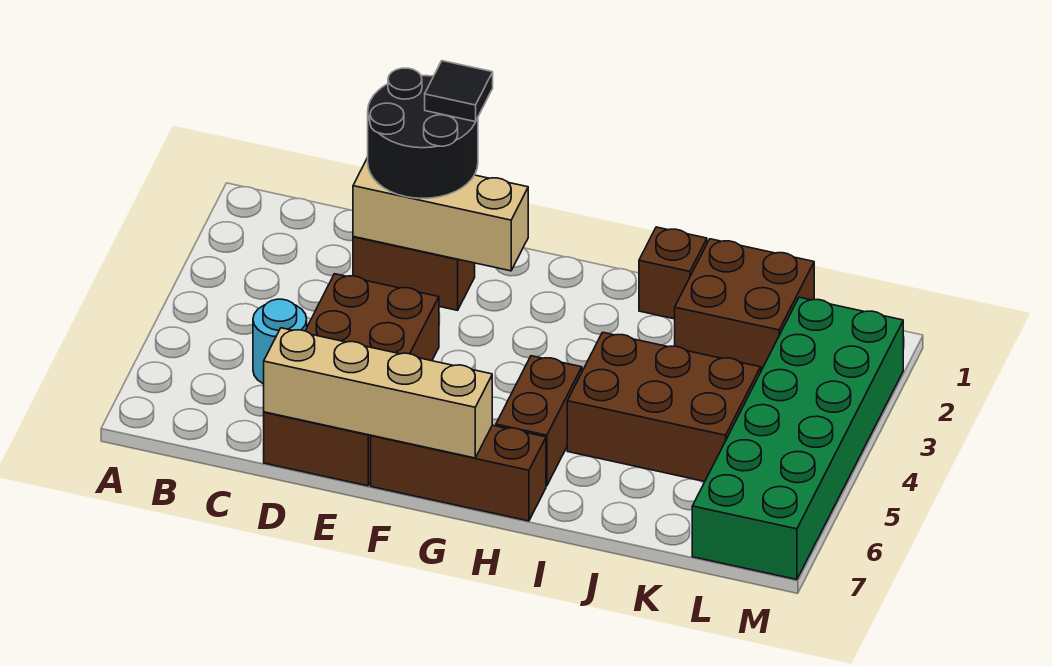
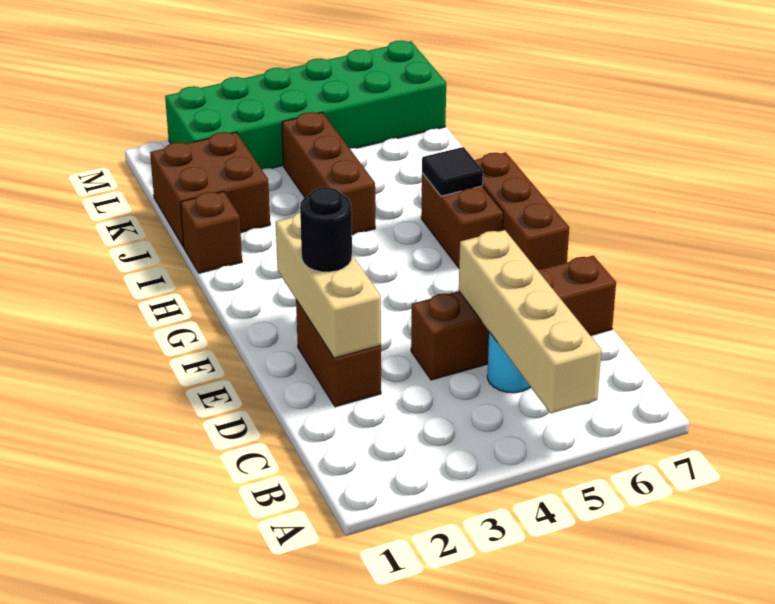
black 2x2 round brick [368,68,478,198] -> black 1x1 round brick [300,187,352,272]
brown 2x4 brick [264,274,439,486] -> brown 1x4 brick [411,256,616,380]
tan 1x4 brick [264,328,492,458] -> tan 1x4 brick moved to [459,230,601,413]
black 1x1 tile [425,61,493,122] -> black 1x1 tile moved to [422,147,483,196]
brown 1x2 brick [496,356,582,486] -> brown 1x2 brick turned to [421,173,503,268]
brown 2x3 brick [567,332,761,481] -> brown 1x3 brick [282,112,375,235]

